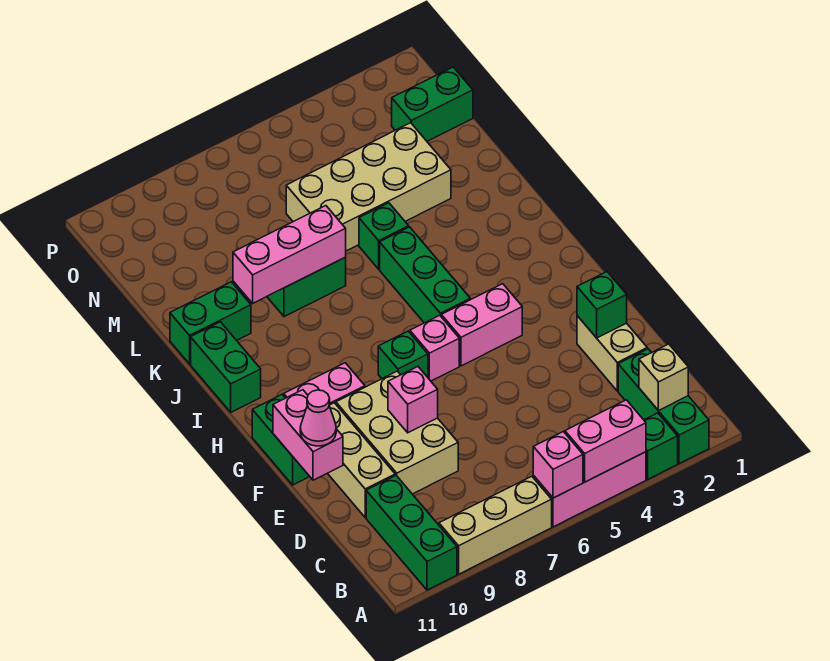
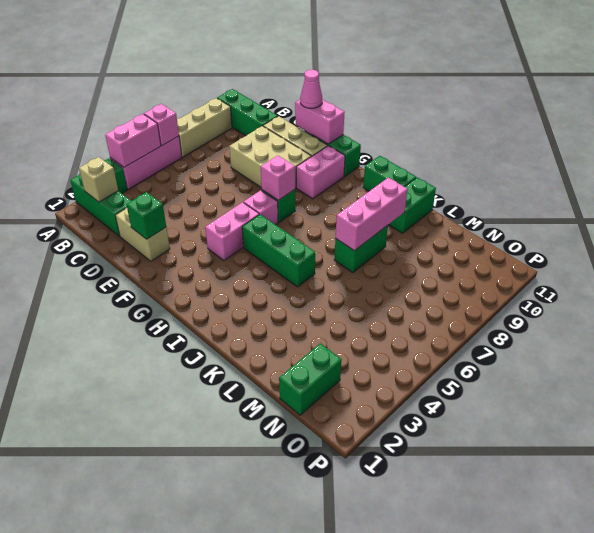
pink 1x1 brick [388,367,438,433] -> pink 1x1 brick moved to [261,156,295,200]
green 1x1 brick [359,203,409,269] -> none
tan 2x4 brick [286,123,451,251] -> none

